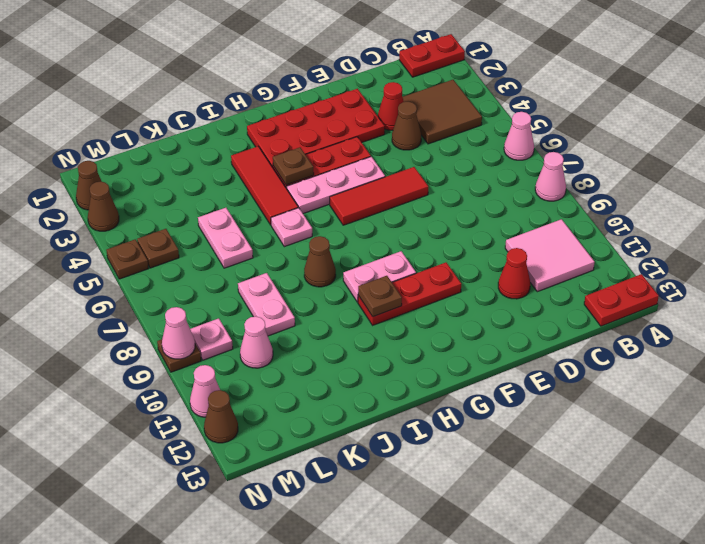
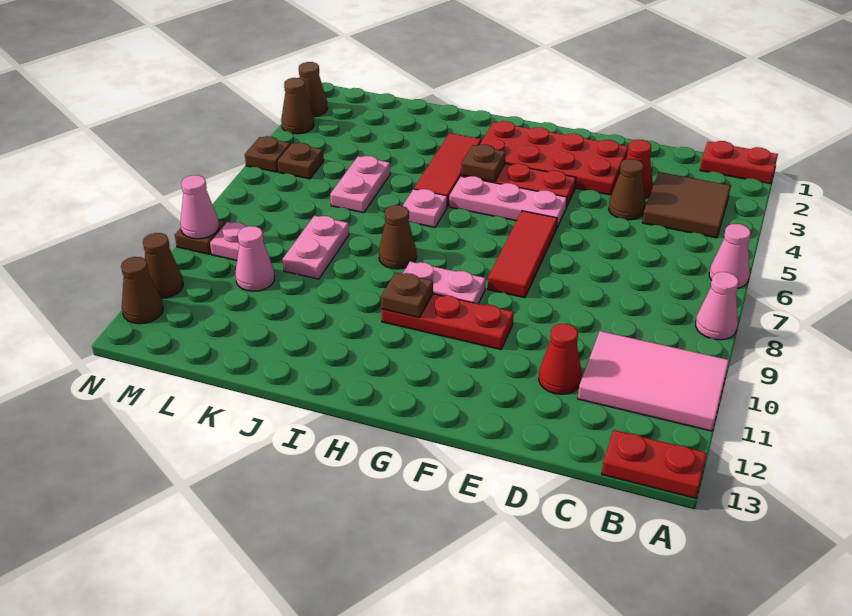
pink 2x2 tile [505,219,595,292] -> pink 2x3 tile [578,331,729,431]
red 1x3 tile [330,167,428,225] -> red 1x3 tile turned to [488,211,557,298]
pink 1x1 cone [190,365,220,417] -> brown 1x1 cone [143,233,183,298]

